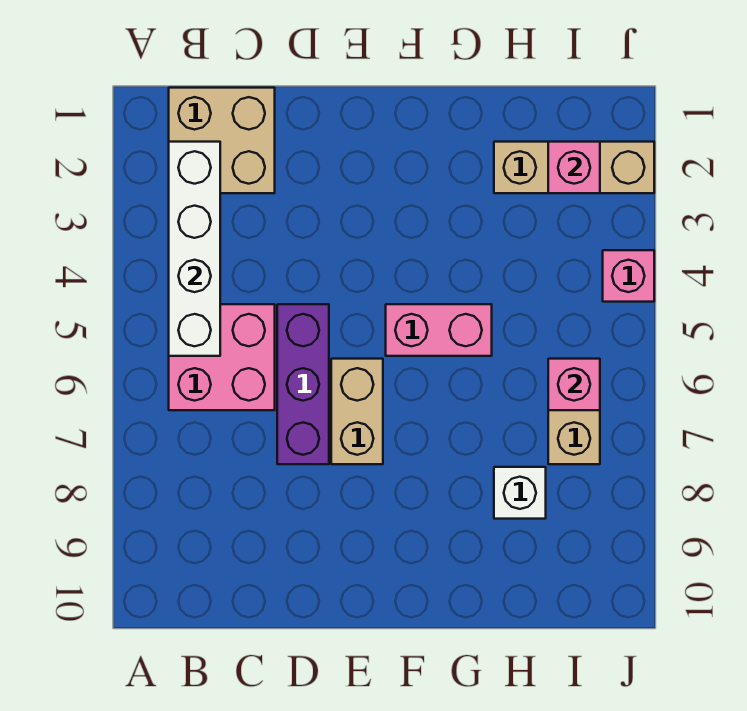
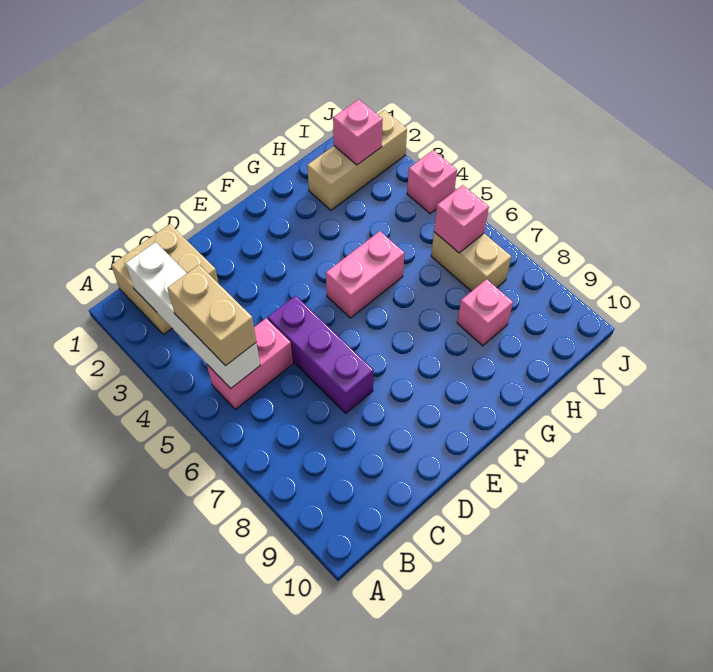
pink 2x2 brick [169,304,275,410] -> pink 1x2 brick [207,318,293,409]
tan 1x2 brick [331,359,383,464] -> tan 1x2 brick moved to [167,265,256,366]
white 1x1 brick [494,467,546,519] -> pink 1x1 brick [457,279,513,346]

